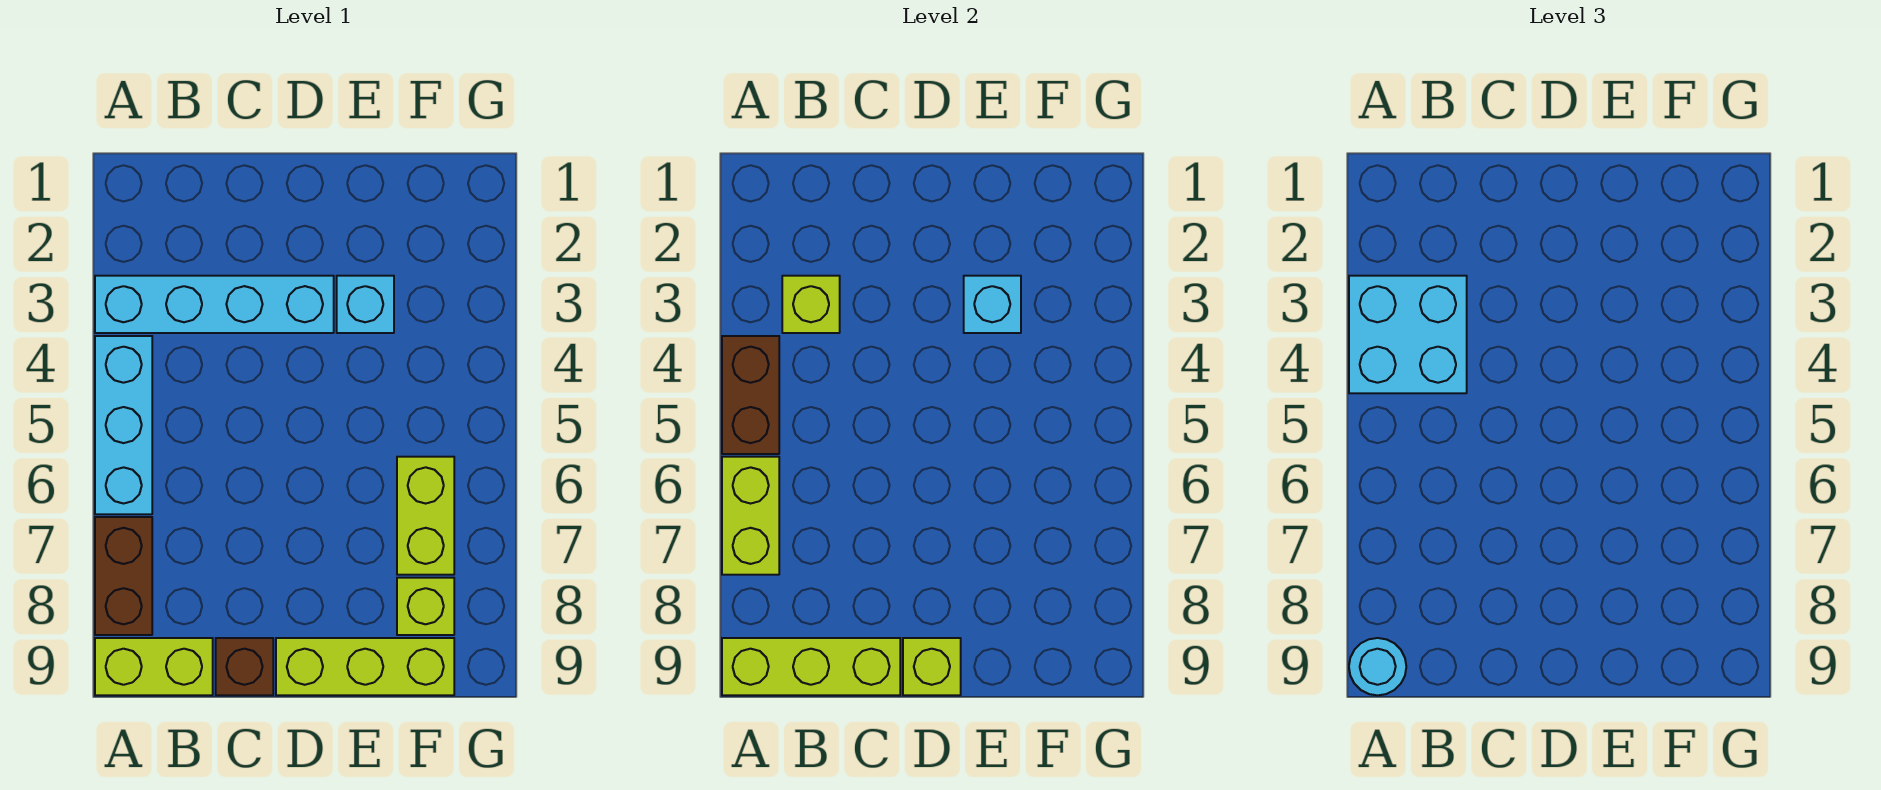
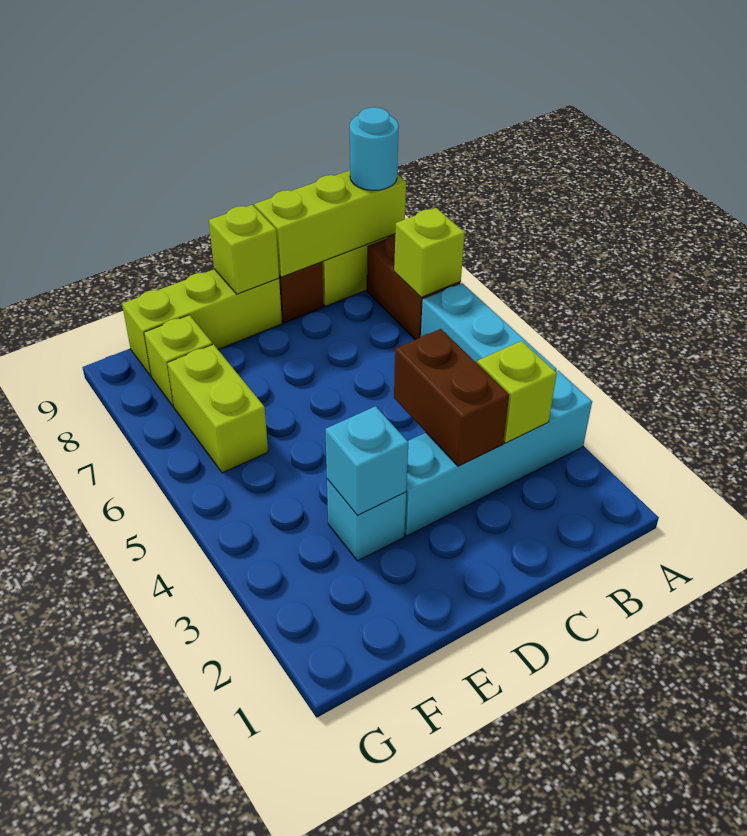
cyan 2x2 brick [1349,276,1467,393] -> none
brown 1x2 brick [722,336,779,454] -> brown 1x2 brick moved to [394,329,509,466]
lime 1x2 brick [722,457,779,575] -> lime 1x1 brick [394,208,465,297]

